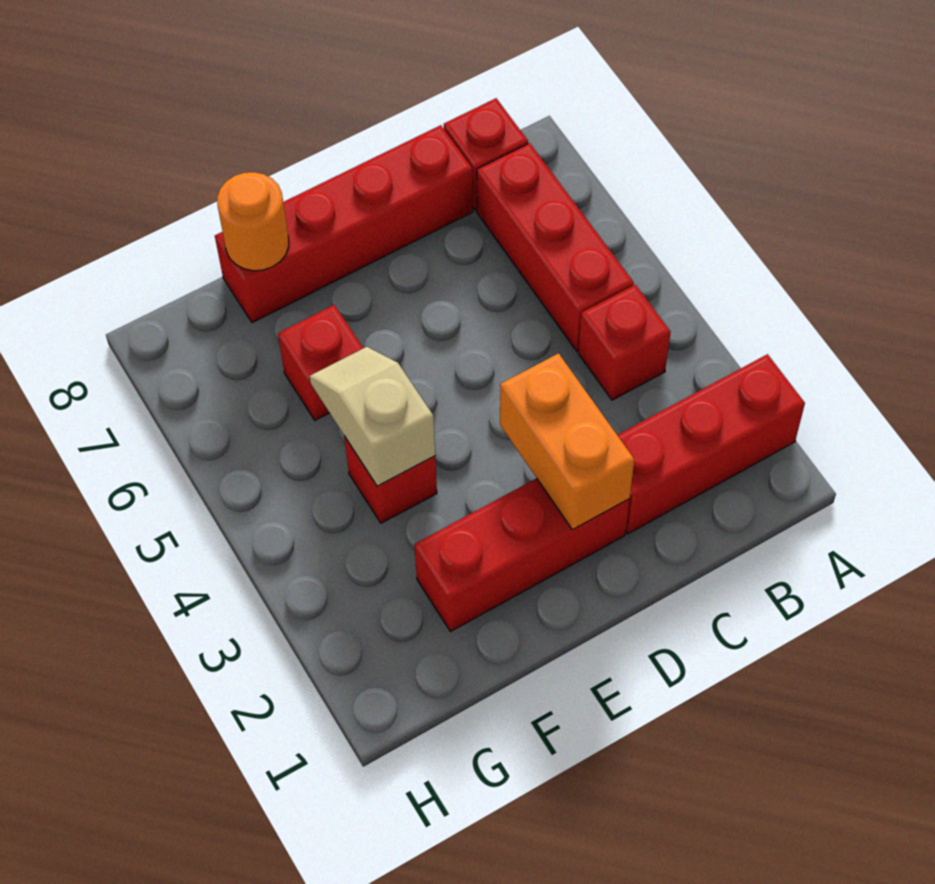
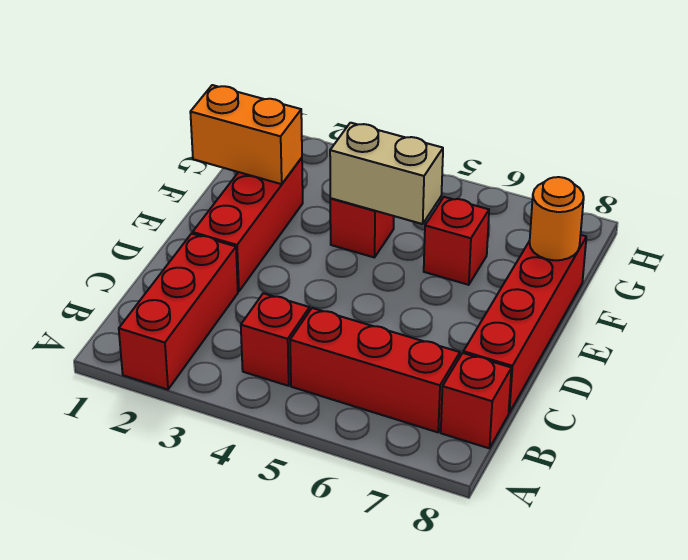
orange 1x2 brick [500,353,634,530] -> orange 1x2 brick moved to [190,85,302,184]
tan 1x2 slope [310,347,435,486] -> tan 1x2 brick [330,123,443,224]

